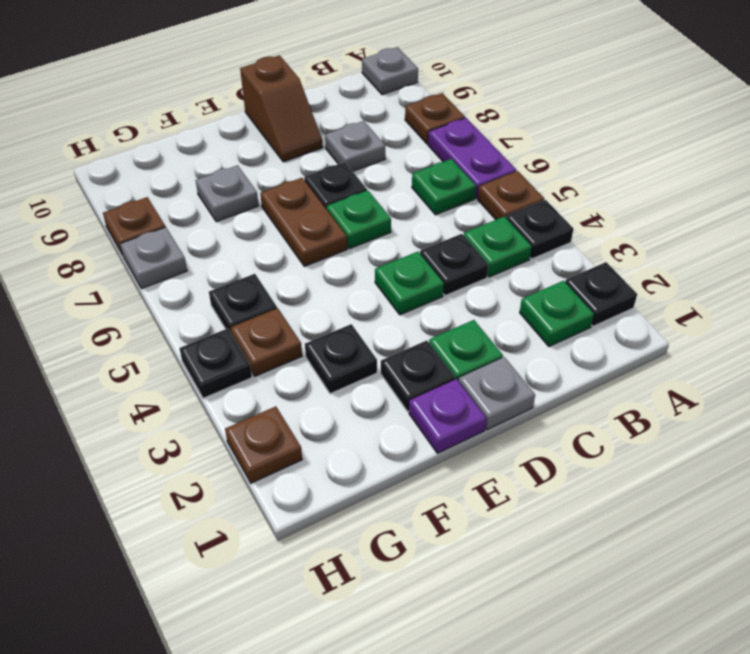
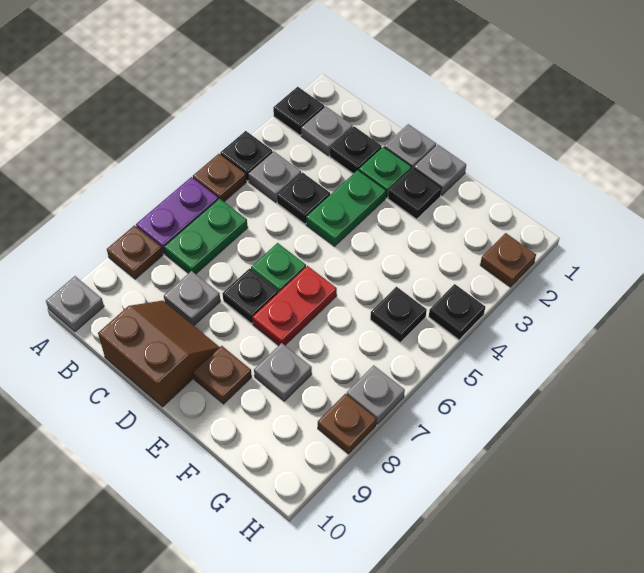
green 1x1 plate [520,281,594,346] -> grey 1x1 plate [301,106,353,156]
green 1x1 plate [464,216,532,277] -> grey 1x1 plate [248,151,301,202]
green 1x1 plate [412,159,476,215] -> green 1x2 plate [164,198,248,274]
green 1x1 plate [375,252,444,315] -> green 1x2 plate [306,170,386,246]
brown 1x2 slope [240,55,323,162] -> brown 2x2 slope [98,301,220,407]
purple 1x1 plate [409,379,486,453] -> grey 1x1 plate [414,145,466,195]
brown 1x2 plate [260,178,347,266] -> red 1x2 plate [252,266,337,345]
black 1x1 plate [305,324,377,394] -> black 1x1 plate moved to [330,126,382,174]
brown 1x1 plate [231,308,302,376] -> brown 1x1 plate moved to [193,346,252,404]

